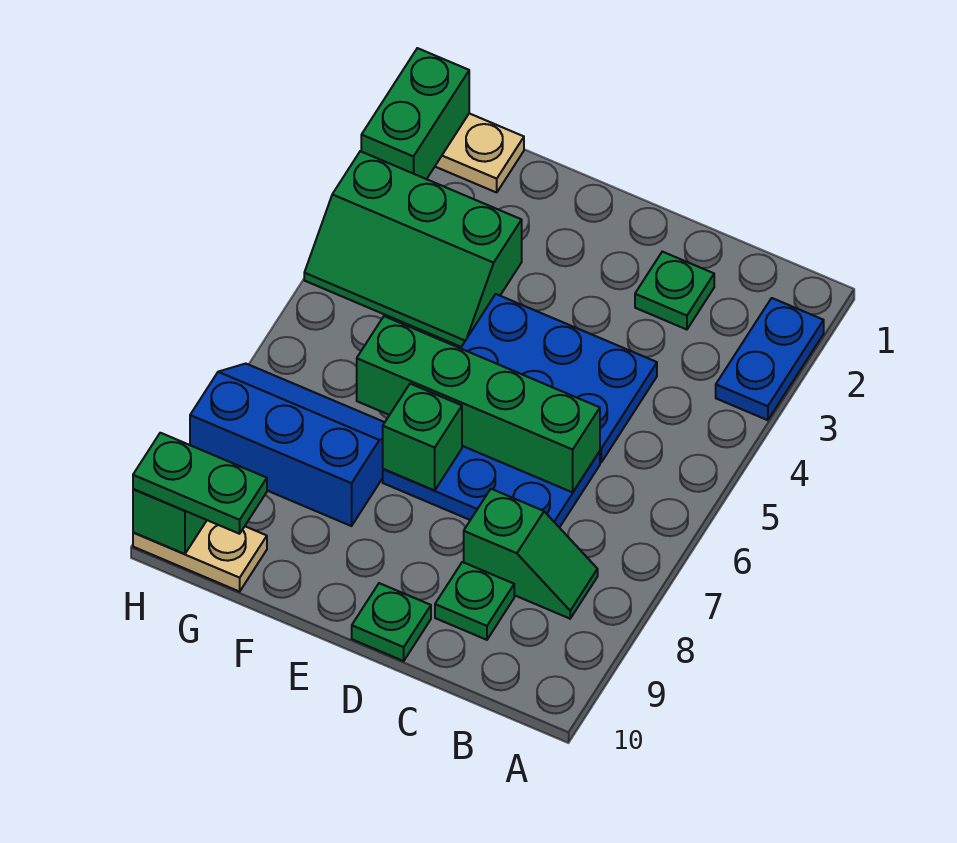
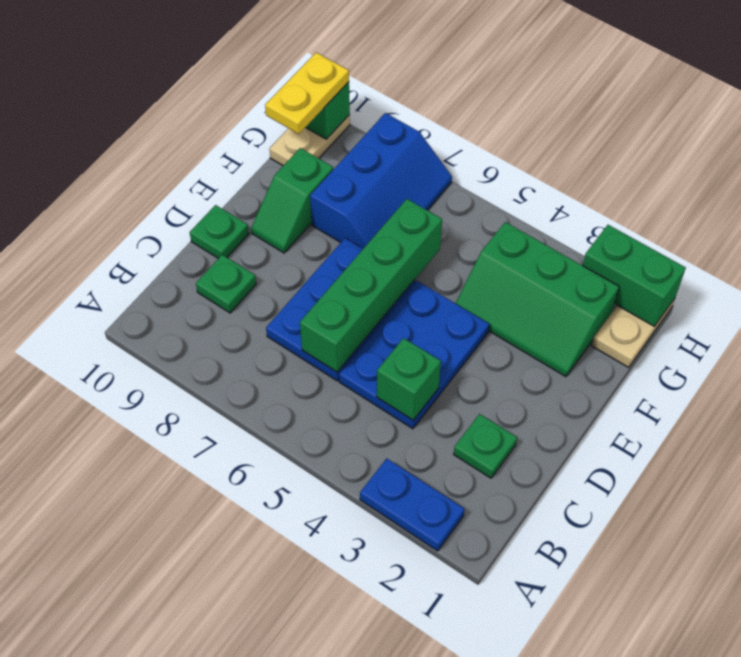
green 1x2 slope [464,489,598,619] -> green 1x2 slope moved to [251,148,333,253]
green 1x1 brick [383,384,462,491] -> green 1x1 brick moved to [377,338,441,420]
green 2x3 slope [304,151,522,347] -> green 2x3 slope turned to [455,222,619,377]
green 1x2 plate [133,433,267,534] -> yellow 1x2 plate [265,52,349,134]

